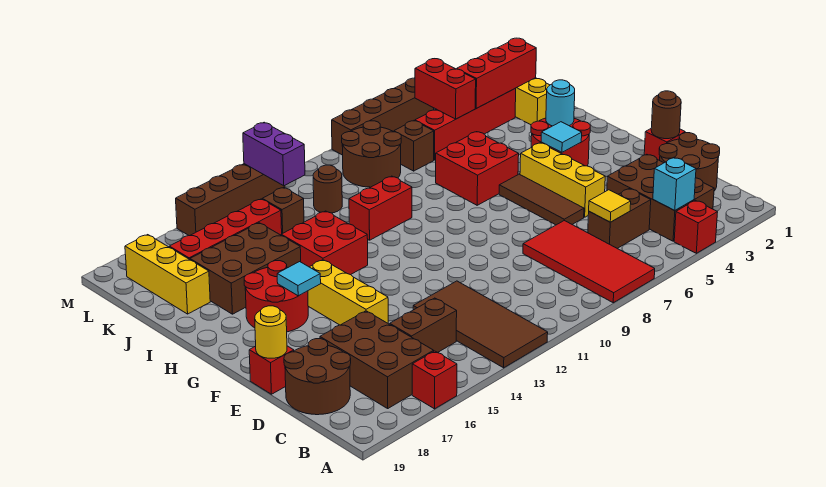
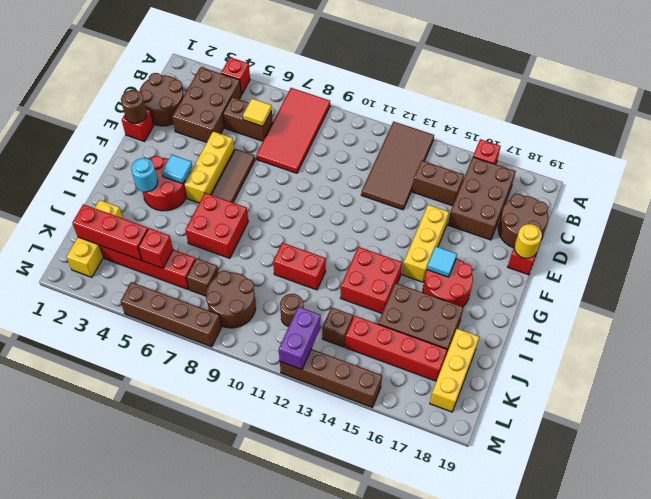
cyan 1x1 brick [653,158,696,211] -> none
red 1x2 brick [415,59,476,119] -> red 1x1 brick [138,228,173,268]

